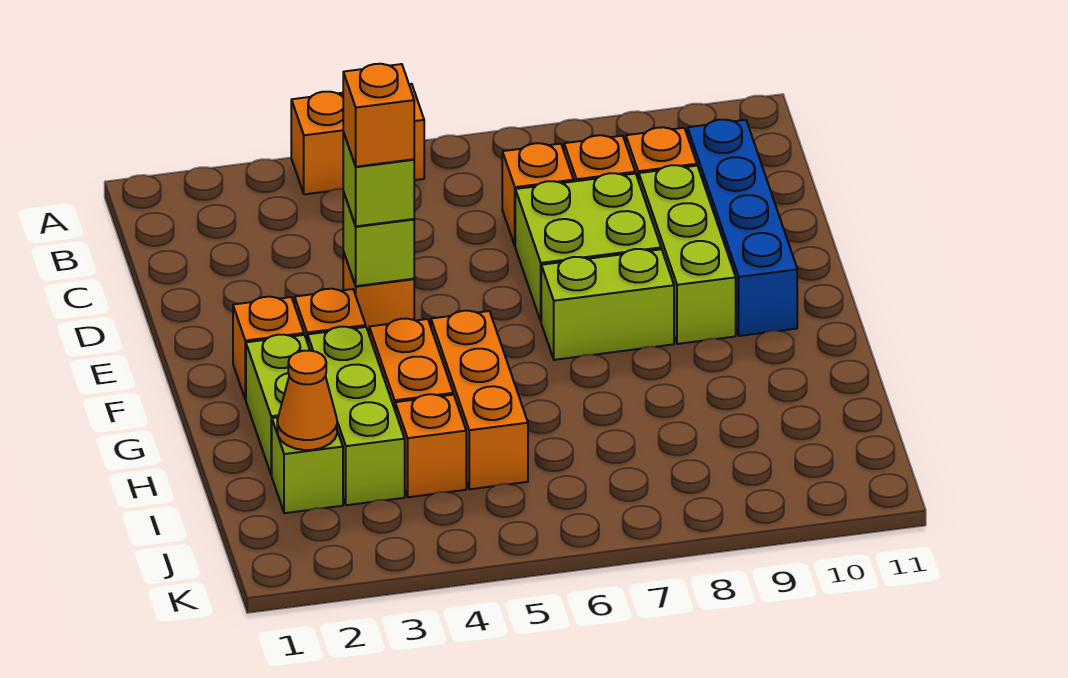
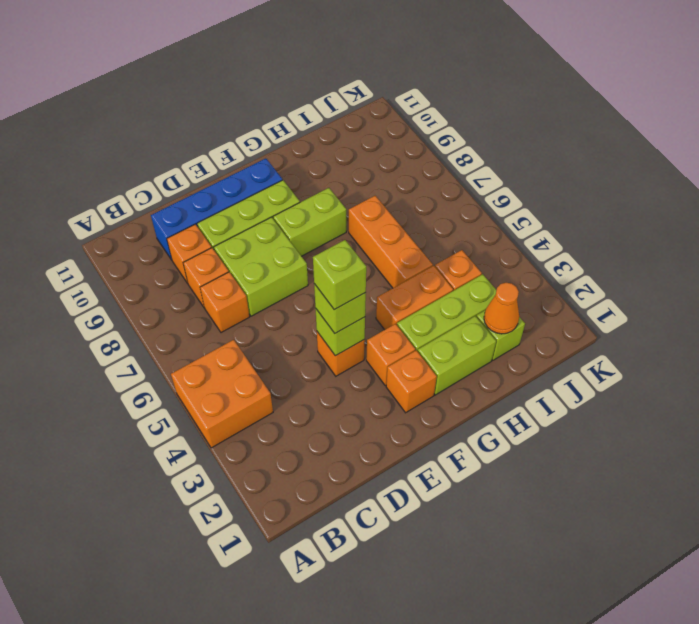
orange 1x2 brick [291,84,424,194] -> orange 2x2 brick [171,340,273,448]
orange 1x1 brick [343,64,414,167] -> lime 1x1 brick [313,240,366,310]
lime 1x2 brick [541,249,674,360] -> lime 1x2 brick turned to [273,188,346,256]
orange 1x3 brick [431,311,528,489] -> orange 1x3 brick turned to [349,196,433,288]

